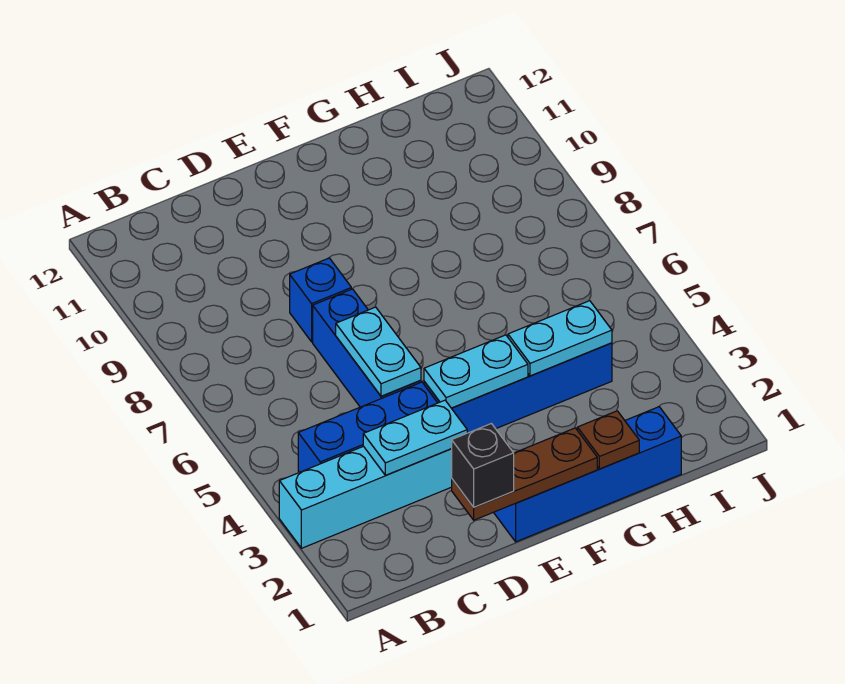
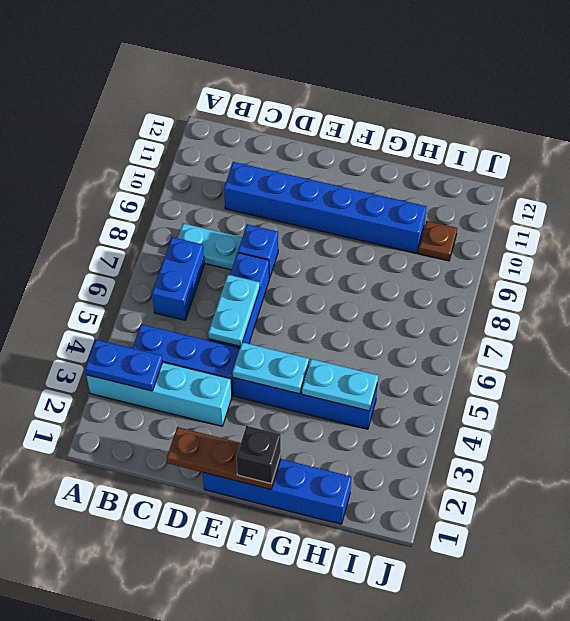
none -> blue 1x2 plate [85,340,163,391]
none -> blue 1x2 brick [152,237,204,320]
cyan 1x2 plate [363,400,467,475] -> cyan 1x2 plate moved to [178,223,242,270]
none -> blue 1x6 brick [224,162,427,253]
black 1x1 brick [452,424,514,507] -> black 1x1 brick moved to [236,426,281,484]
brown 1x1 plate [577,411,639,469] -> brown 1x1 plate moved to [418,221,457,261]

